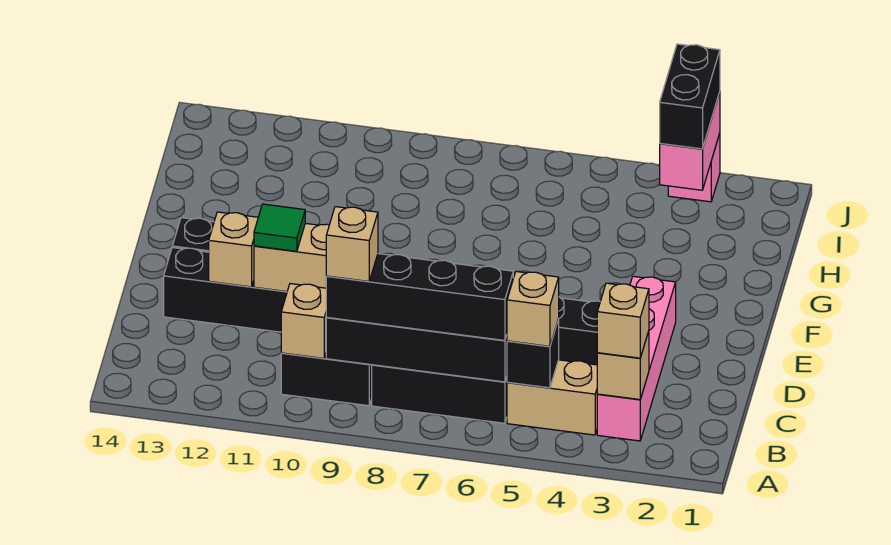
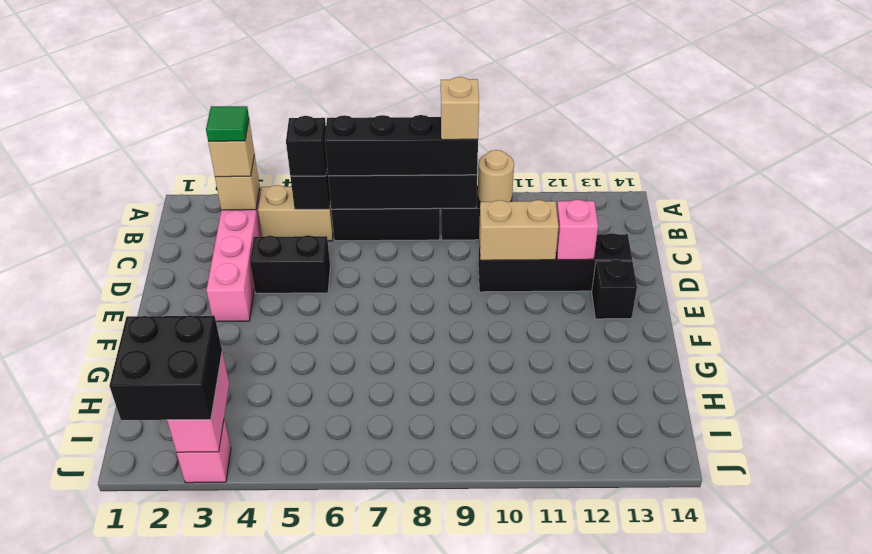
tan 1x1 brick [507,272,559,346] -> black 1x1 brick [286,116,327,176]
tan 1x1 brick [281,284,327,358] -> tan 1x1 round brick [478,150,514,202]
green 1x1 tile [254,204,305,251] -> green 1x1 tile moved to [206,106,249,142]
tan 1x1 brick [209,212,258,287] -> pink 1x1 brick [556,200,598,260]
black 1x2 brick [660,44,720,149] -> black 2x2 brick [109,316,222,420]

